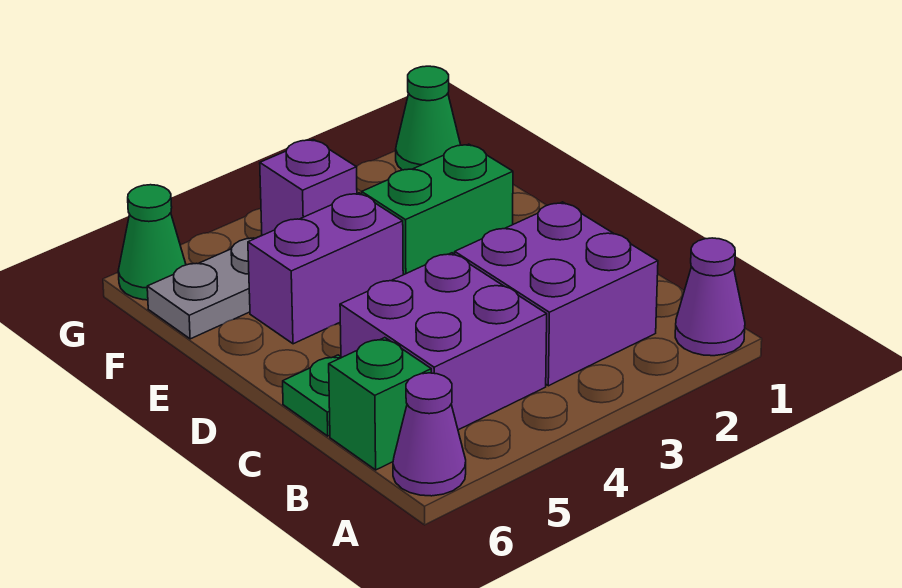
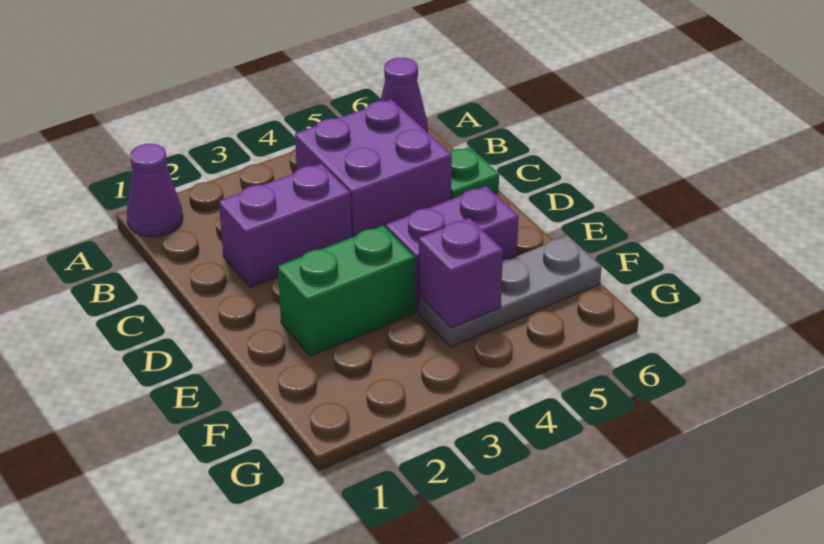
purple 2x2 brick [455,202,658,386] -> purple 1x2 brick [219,164,352,287]
green 1x1 brick [329,338,431,470] -> none
green 1x1 cone [396,66,460,170] -> none
green 1x1 cone [118,185,186,300] -> none

